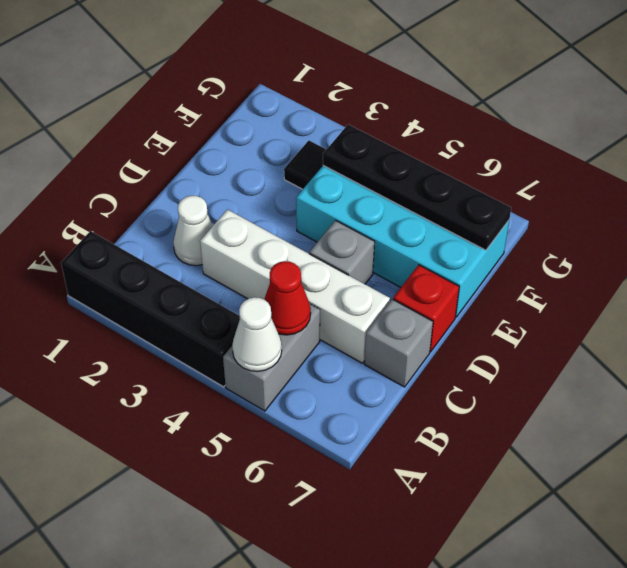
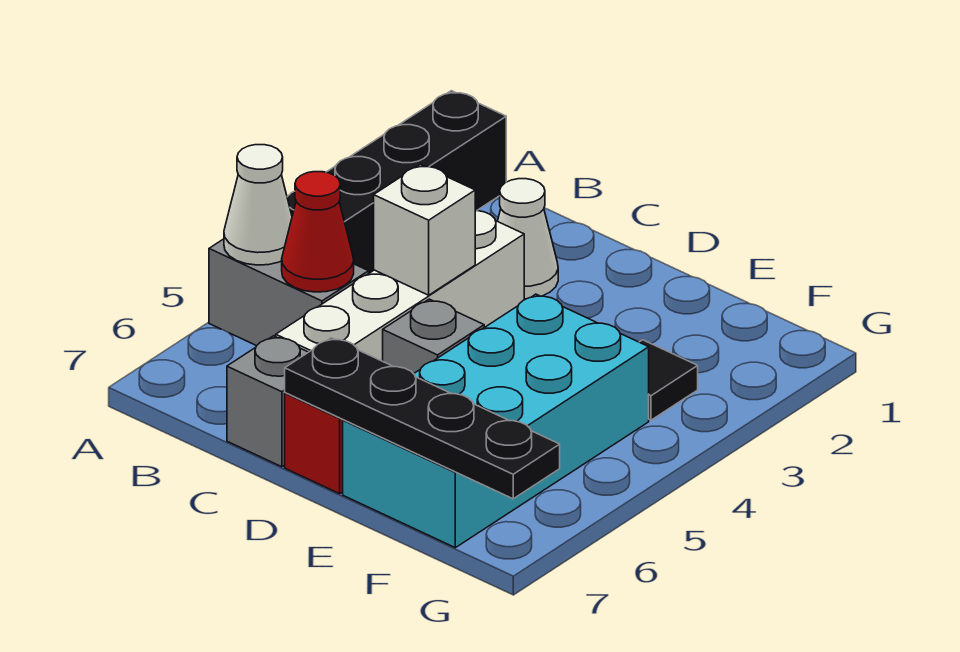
none -> white 1x1 brick [374,164,475,295]
black 1x4 plate [323,124,511,250] -> black 1x4 plate turned to [285,338,560,499]

